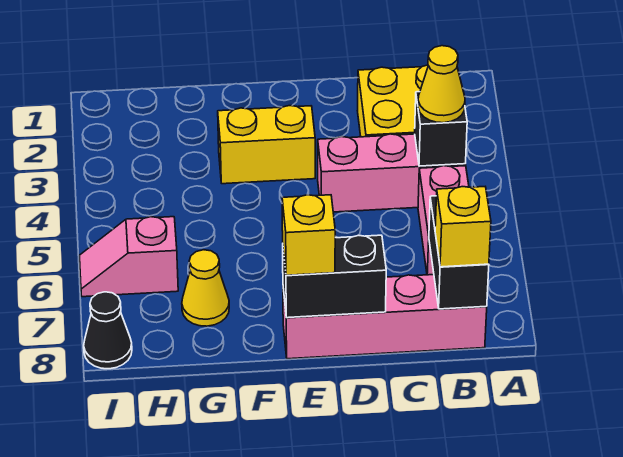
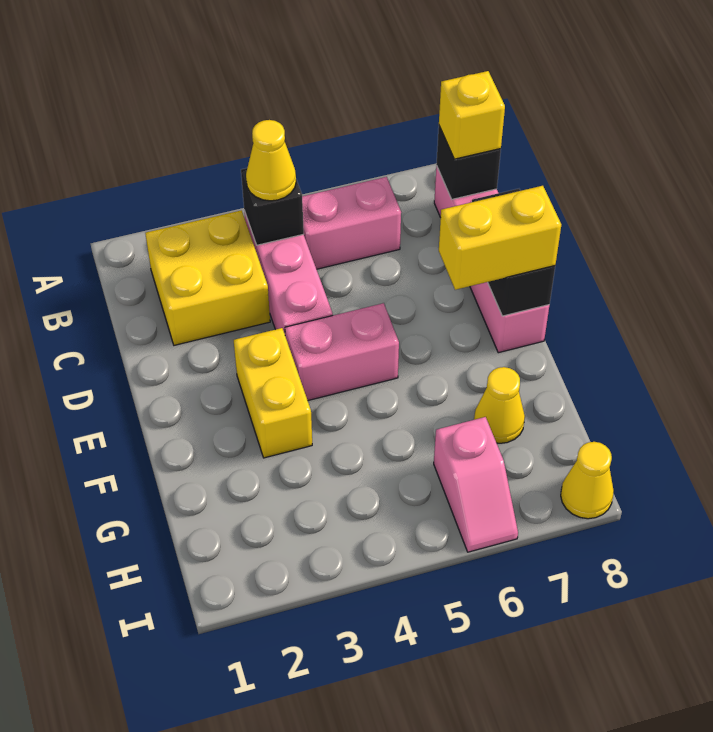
black 1x2 brick [429,196,489,309] -> black 1x1 brick [436,126,501,199]
none -> pink 1x2 brick [285,303,399,400]
yellow 1x1 brick [282,195,335,275] -> yellow 1x2 brick [439,186,561,290]
black 1x1 cone [84,292,132,369] -> yellow 1x1 cone [561,442,614,519]

